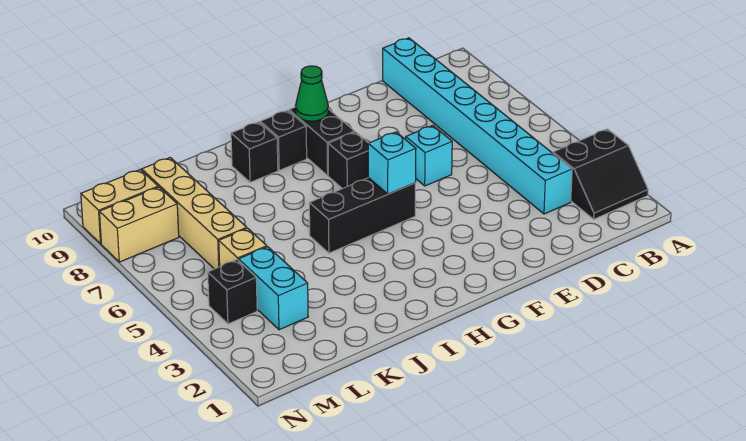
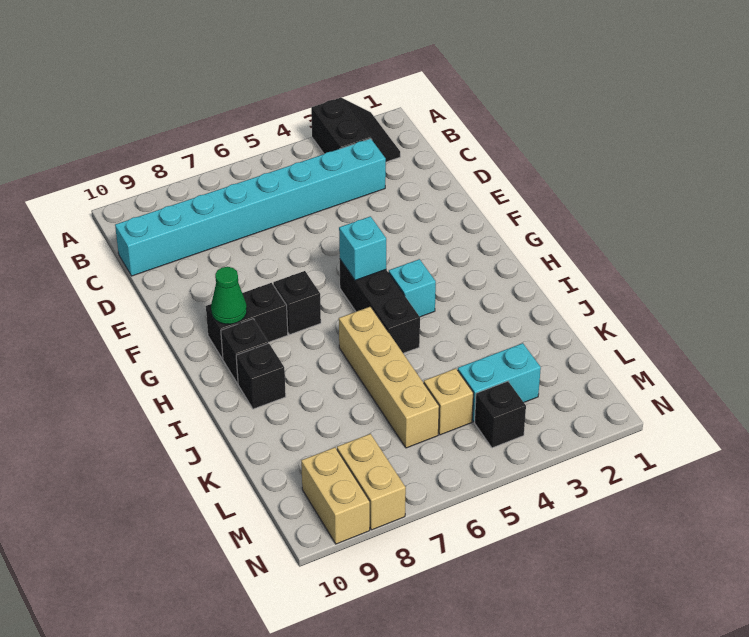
cyan 1x1 brick [406,125,452,186] -> cyan 1x1 brick moved to [389,259,436,317]
tan 1x4 brick [142,158,247,269] -> tan 1x4 brick turned to [339,307,439,448]

